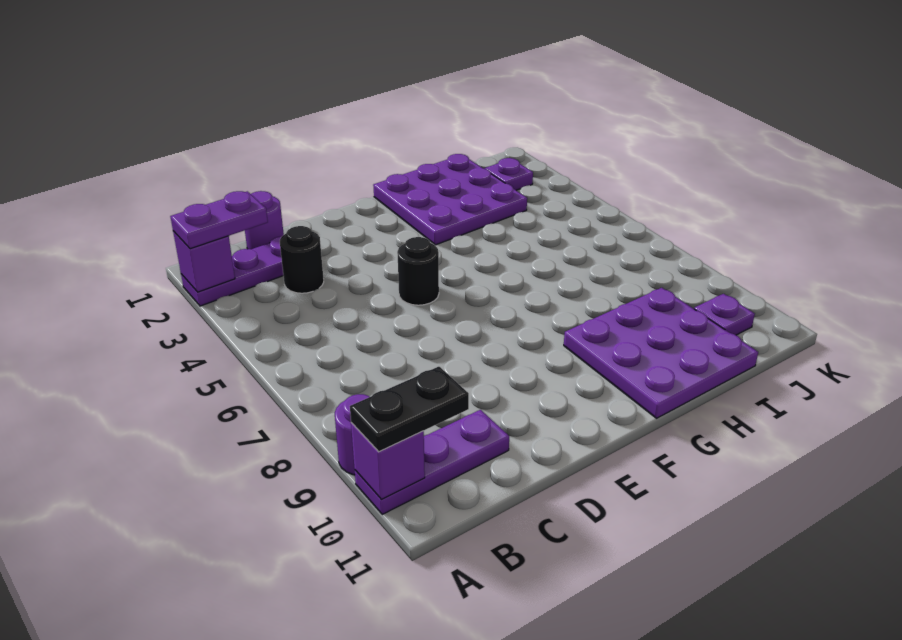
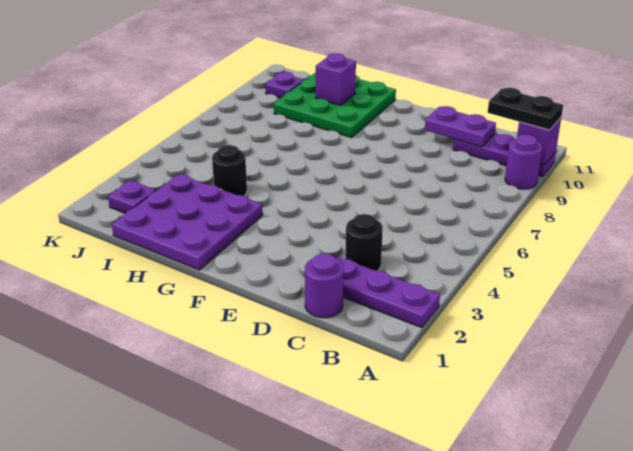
purple 1x1 brick [173,231,235,292] -> purple 1x1 brick moved to [316,53,356,105]
purple 1x2 plate [170,191,268,249] -> purple 1x2 plate moved to [425,106,496,147]
black 1x1 round brick [397,237,439,305] -> black 1x1 round brick moved to [212,145,247,196]
purple 3x3 plate [564,288,758,418] -> green 3x3 plate [274,72,396,137]

